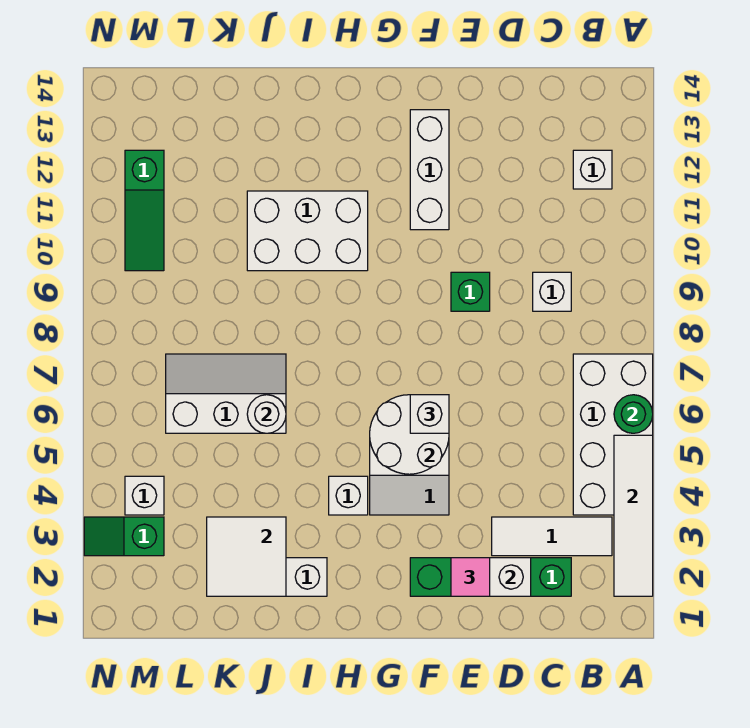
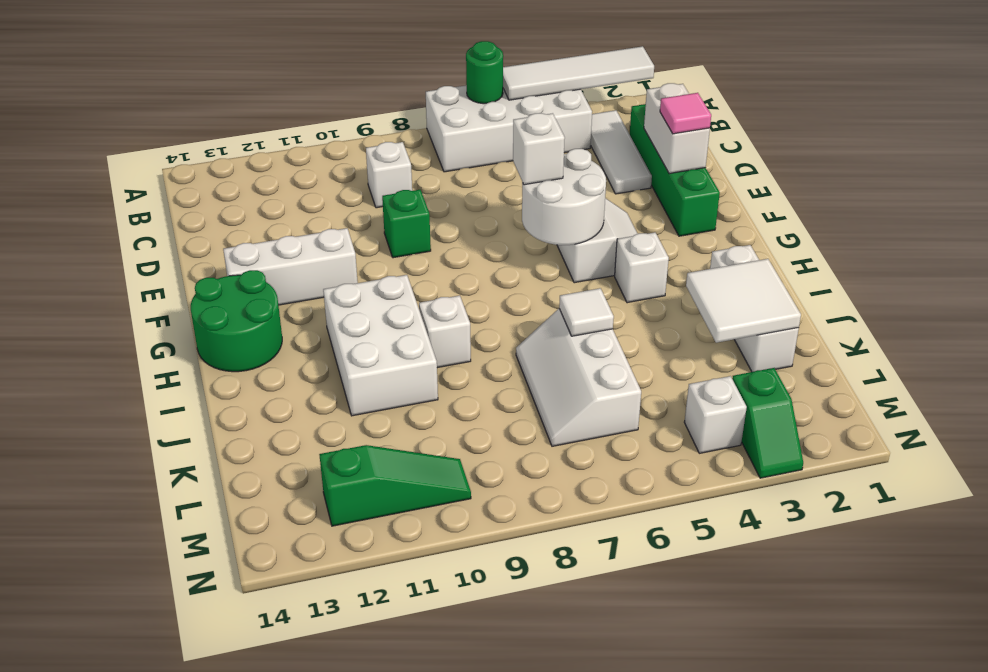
white 1x1 brick [573,150,612,189] -> white 1x1 brick moved to [419,296,471,368]
none -> green 2x2 round brick [191,270,282,372]
white 1x1 round brick [247,395,286,433] -> white 1x1 tile [559,288,614,336]

